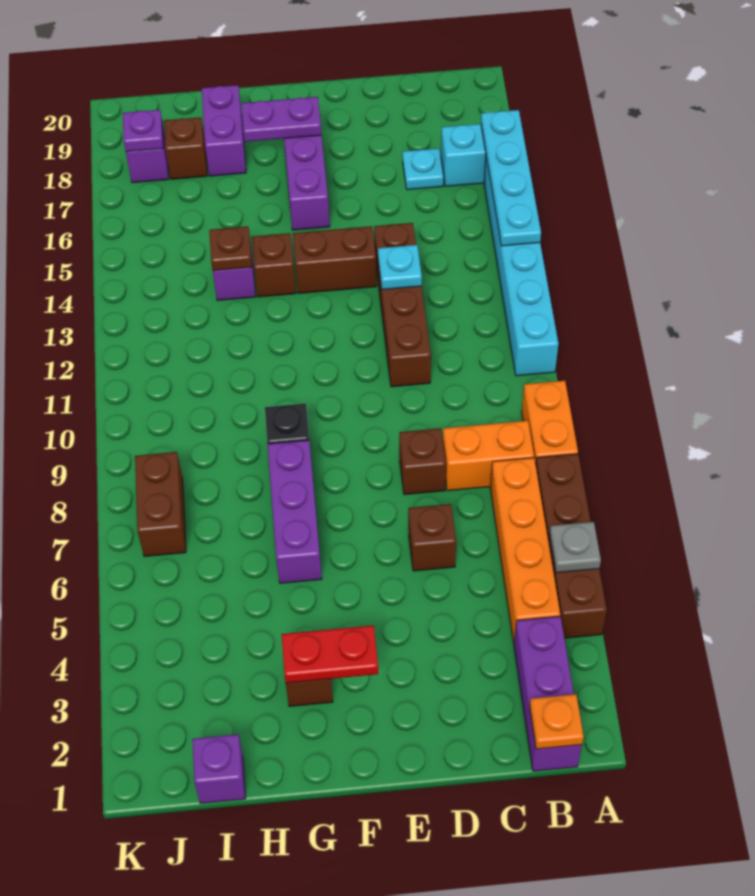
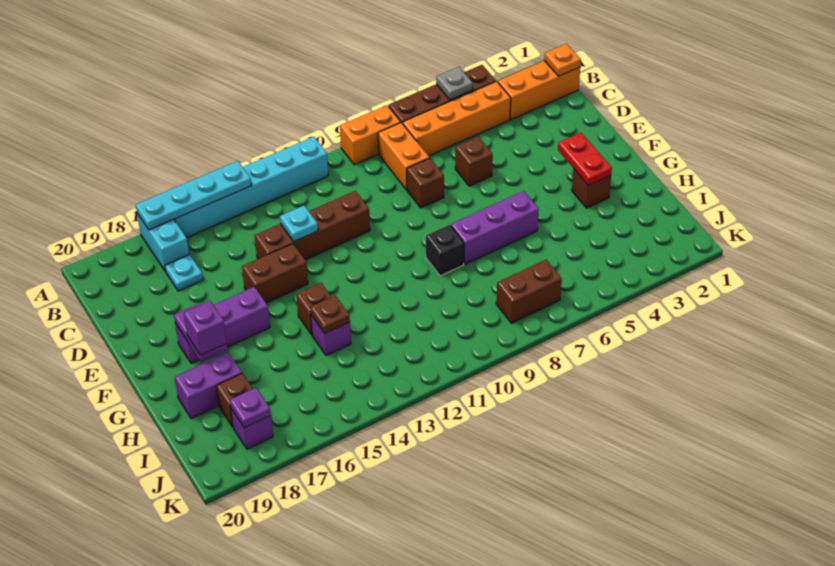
purple 1x3 brick [514,616,582,771] -> orange 1x3 brick [498,61,580,120]
brown 1x2 brick [293,226,377,293] -> brown 1x2 brick turned to [242,244,308,303]
purple 1x1 brick [192,734,246,803] -> purple 1x1 brick moved to [184,301,227,355]

